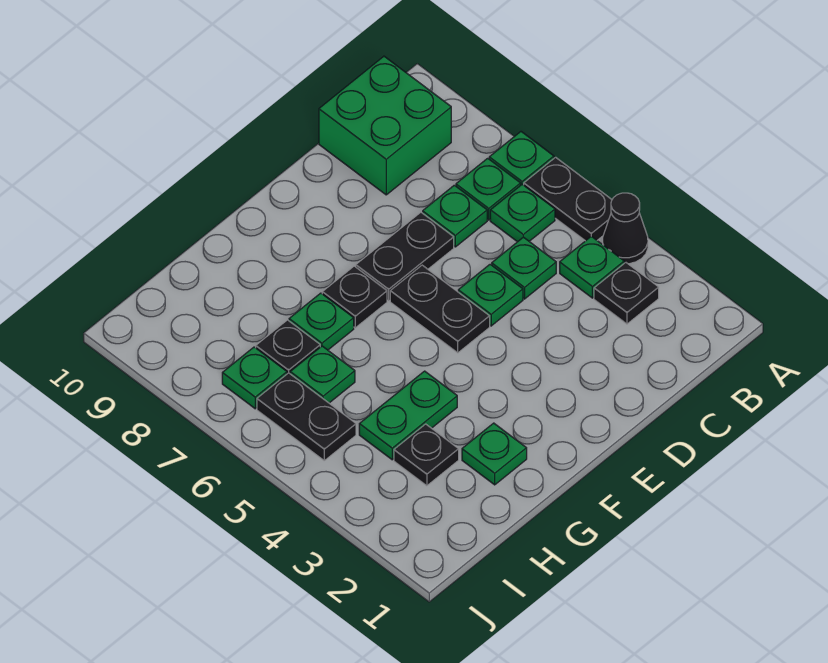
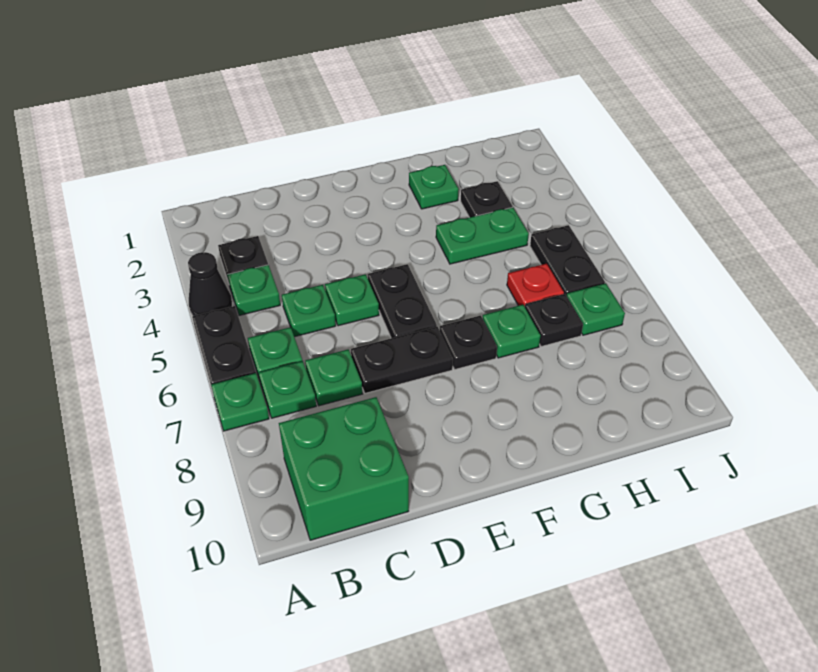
green 1x1 plate [290,346,355,403] -> red 1x1 plate [507,264,564,307]

